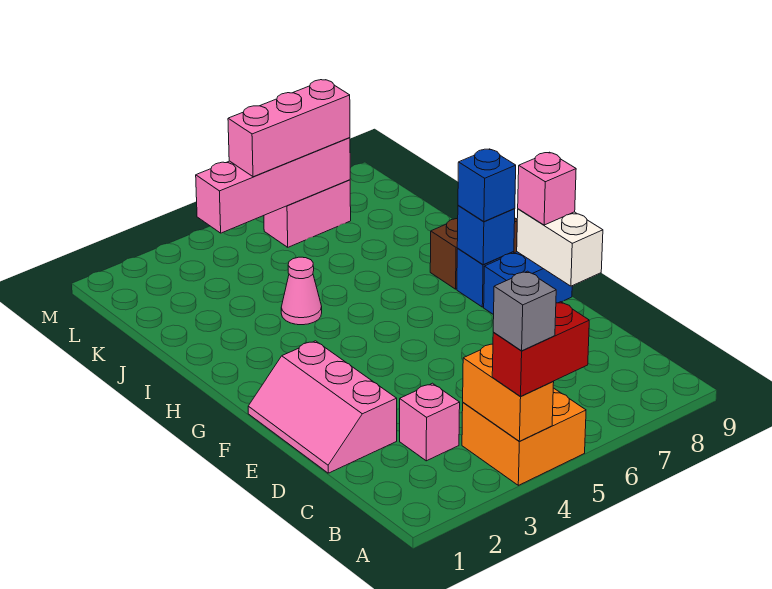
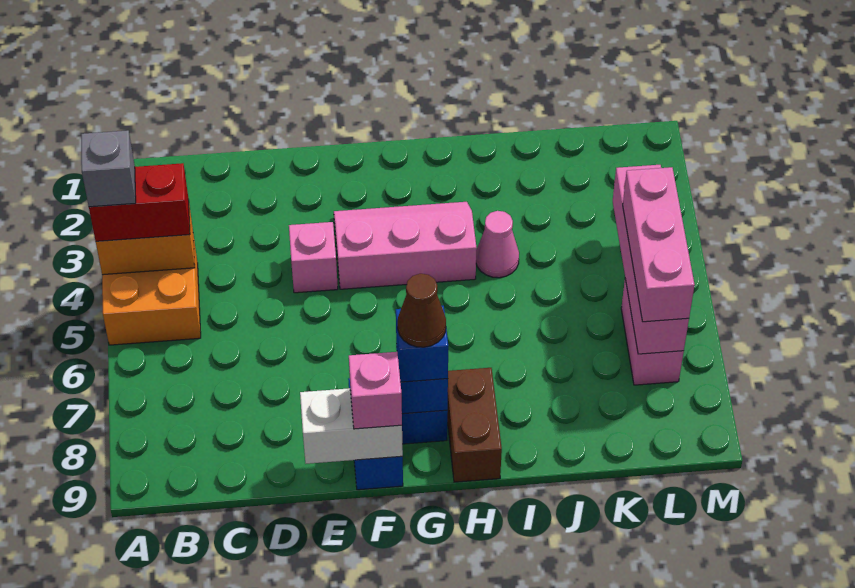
red 1x2 brick [492,302,589,396] -> red 1x2 brick turned to [89,163,190,241]
pink 1x1 brick [400,383,460,461] -> pink 1x1 brick moved to [289,222,338,293]
pink 2x3 slope [248,341,397,473] -> pink 2x3 slope moved to [334,202,477,289]
none -> brown 1x1 cone [398,274,446,347]

